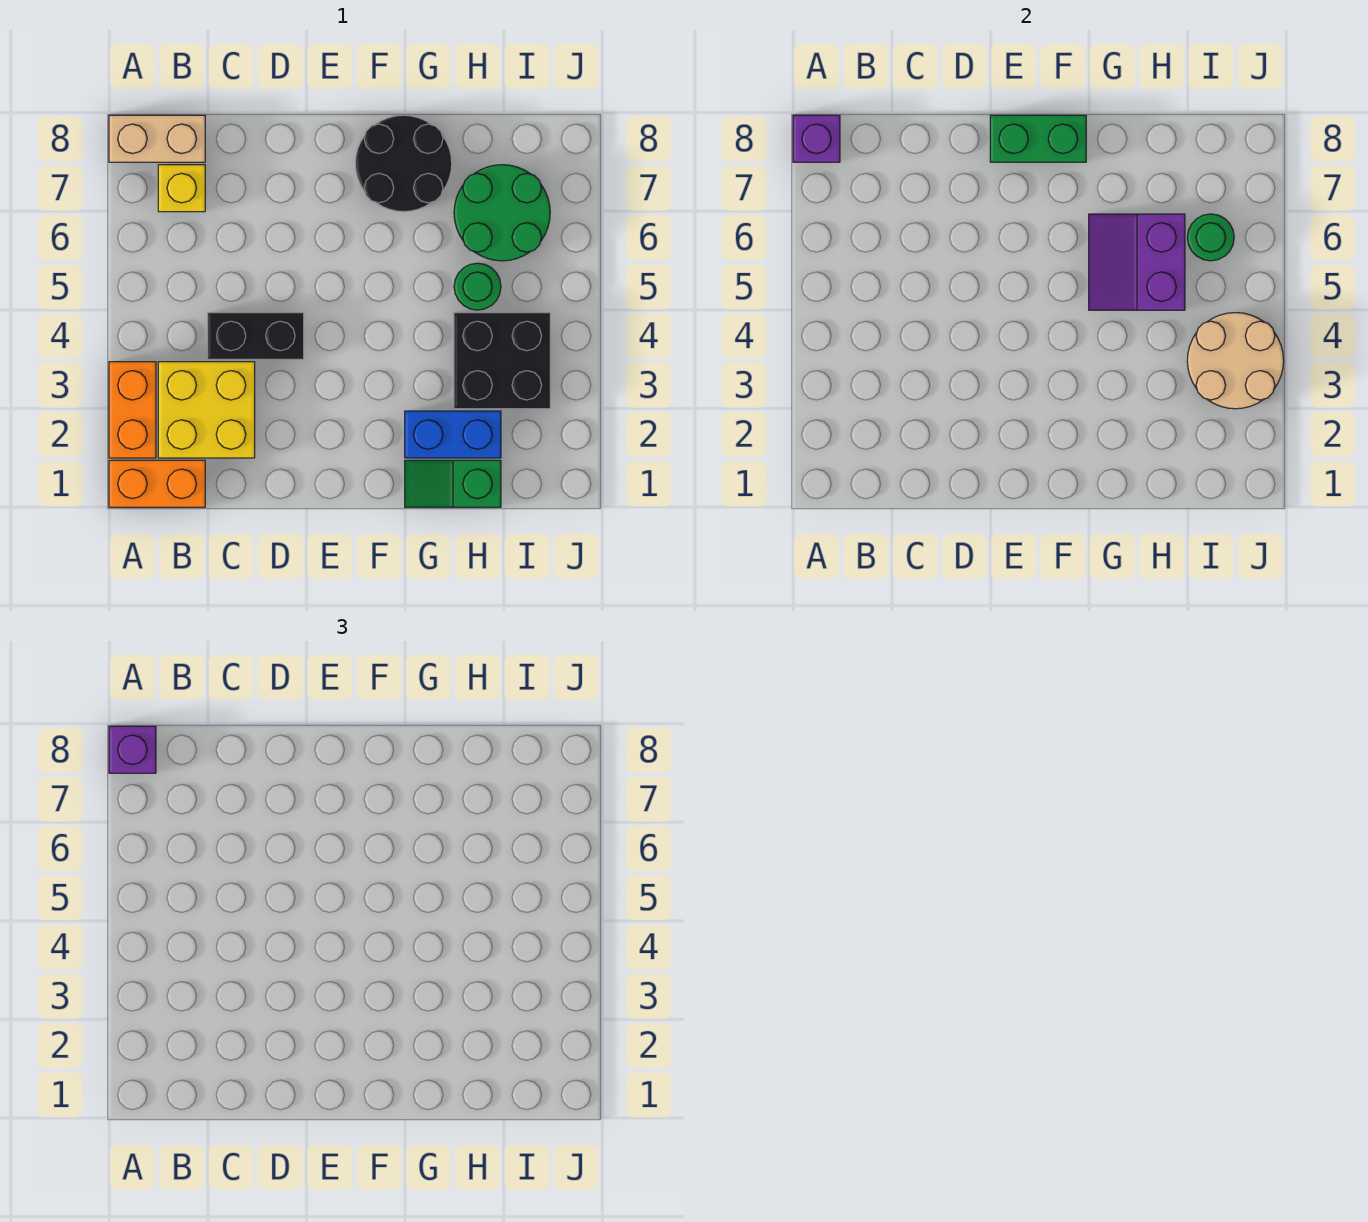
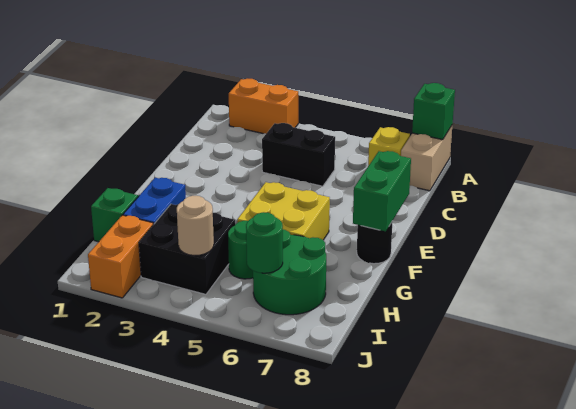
orange 1x2 brick [109,460,205,507] -> orange 1x2 brick moved to [88,215,153,298]
purple 1x1 brick [793,115,840,162] -> green 1x1 brick [412,83,455,140]
purple 1x1 brick [109,726,156,773] -> none
yellow 2x2 brick [158,362,255,458] -> yellow 2x2 brick moved to [237,182,330,240]
black 1x2 brick [208,313,304,359] -> black 1x2 brick turned to [262,123,335,186]
black 2x2 round brick [356,115,452,212] -> black 1x1 round brick [357,222,392,264]
purple 2x2 slope [1089,214,1185,310] -> none
tan 2x2 round brick [1187,313,1284,409] -> tan 1x1 round brick [177,196,214,256]

